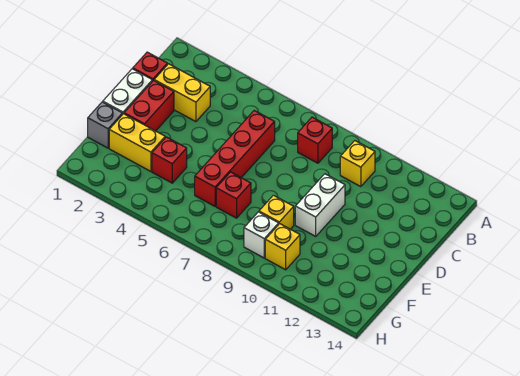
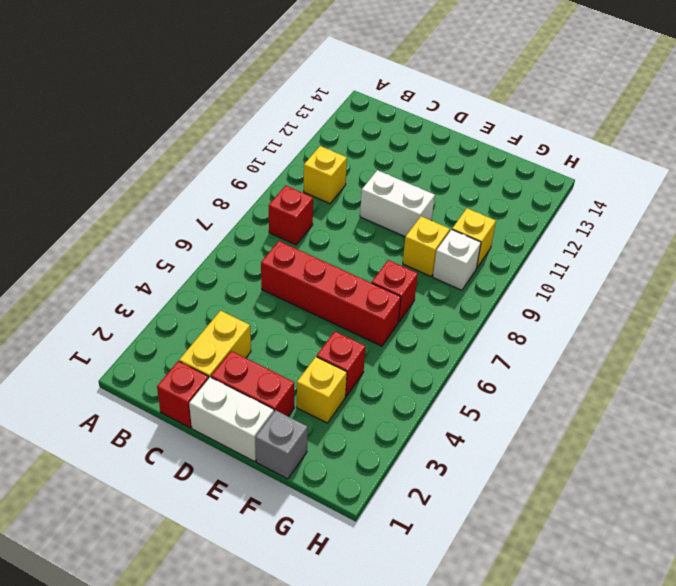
yellow 1x2 brick [109,114,165,171] -> yellow 1x1 brick [297,357,347,423]

